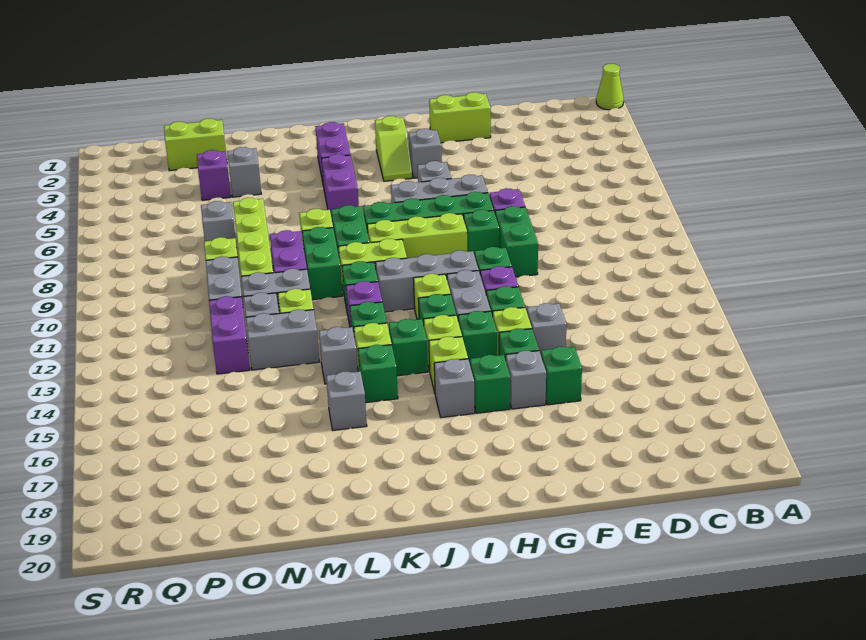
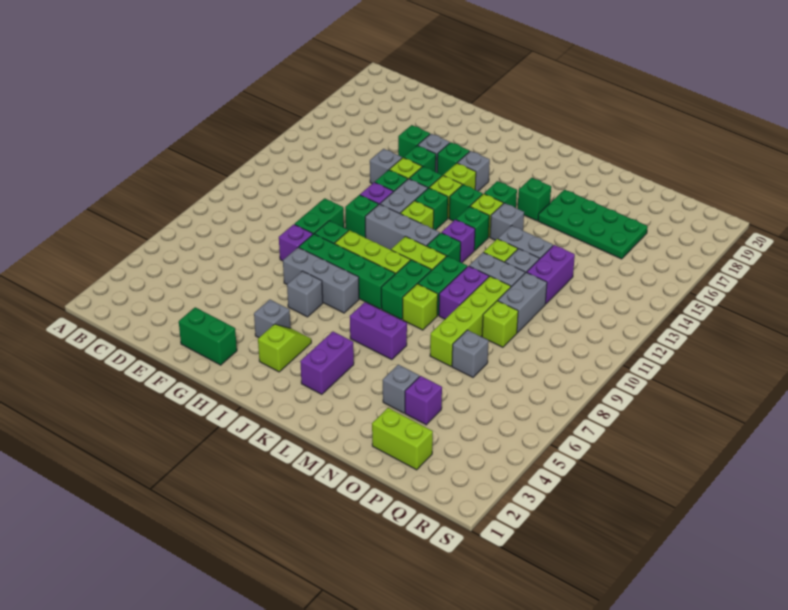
lime 1x1 cone [596,64,624,110] -> none
lime 1x2 brick [429,92,491,143] -> green 1x2 brick [179,307,237,365]
purple 1x2 brick [322,154,359,218] -> purple 1x2 brick turned to [350,302,407,360]
grey 1x1 brick [326,371,367,430] -> green 1x1 brick [518,178,551,221]
none -> green 2x4 plate [538,190,648,259]

